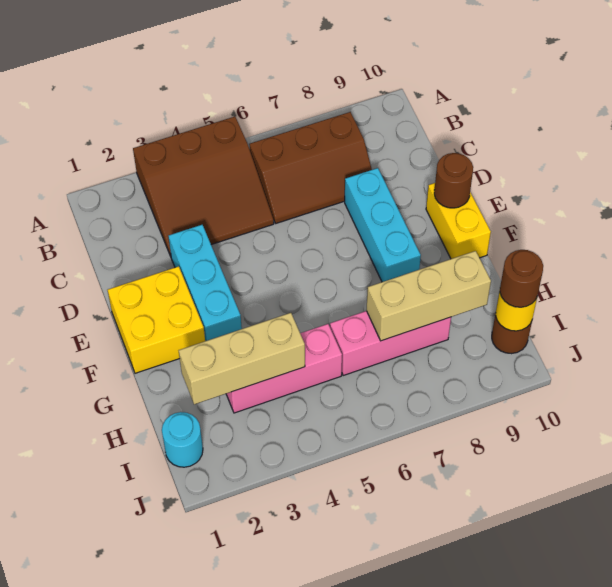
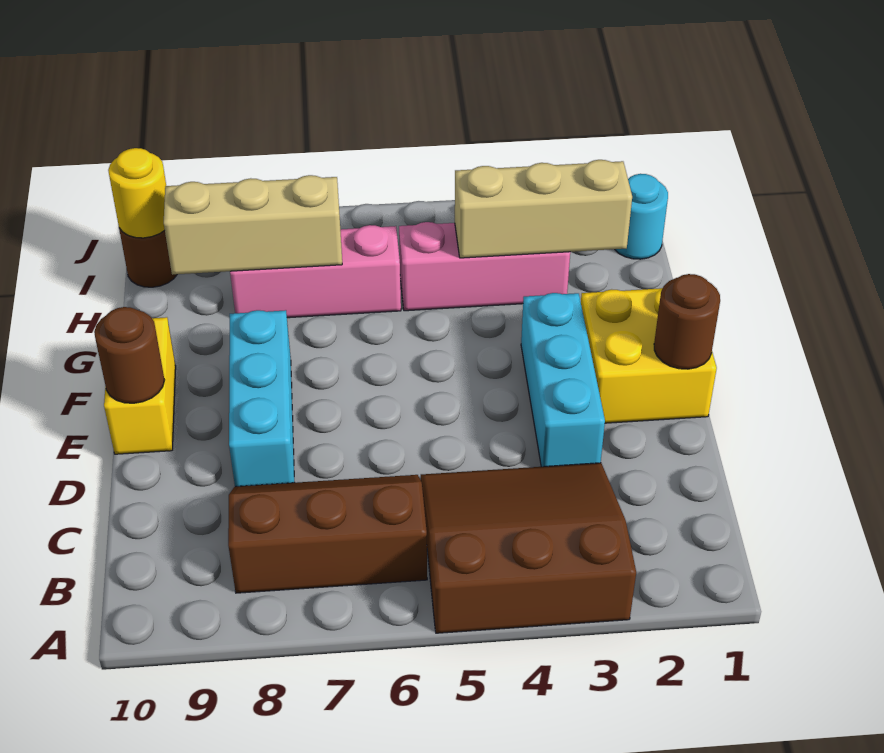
brown 1x1 round brick [500,250,543,307] -> brown 1x1 round brick moved to [654,274,720,369]

